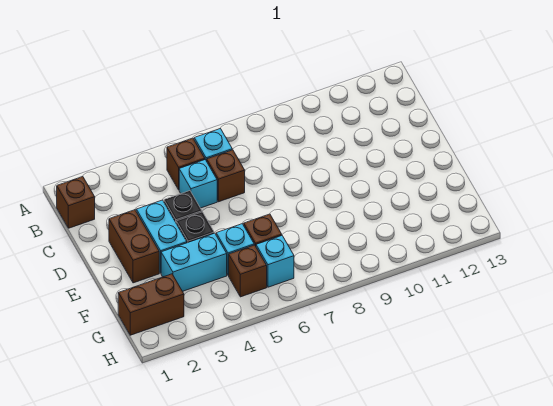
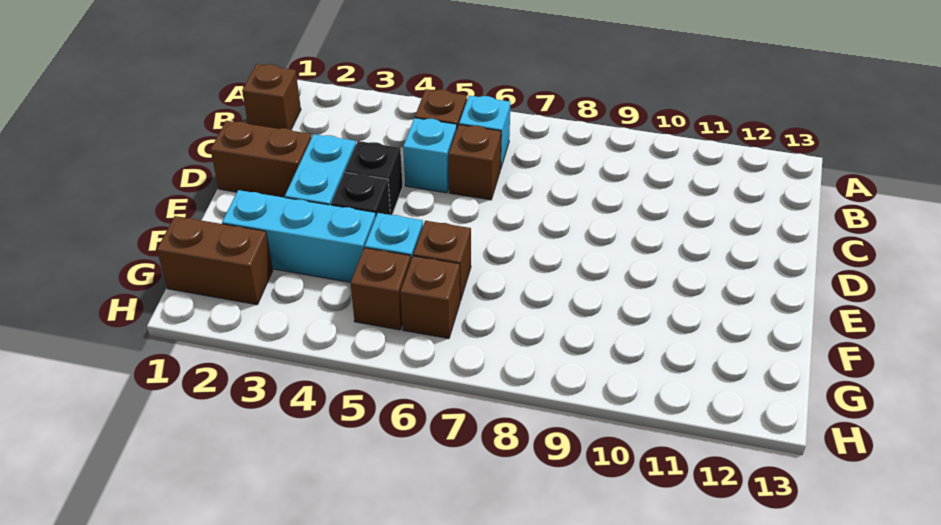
brown 1x2 brick [109,210,159,283] -> brown 1x2 brick turned to [211,121,312,198]
cyan 1x2 brick [161,233,227,291] -> cyan 1x3 brick [222,190,376,282]
cyan 1x1 brick [256,236,294,287] -> brown 1x1 brick [400,256,460,339]

